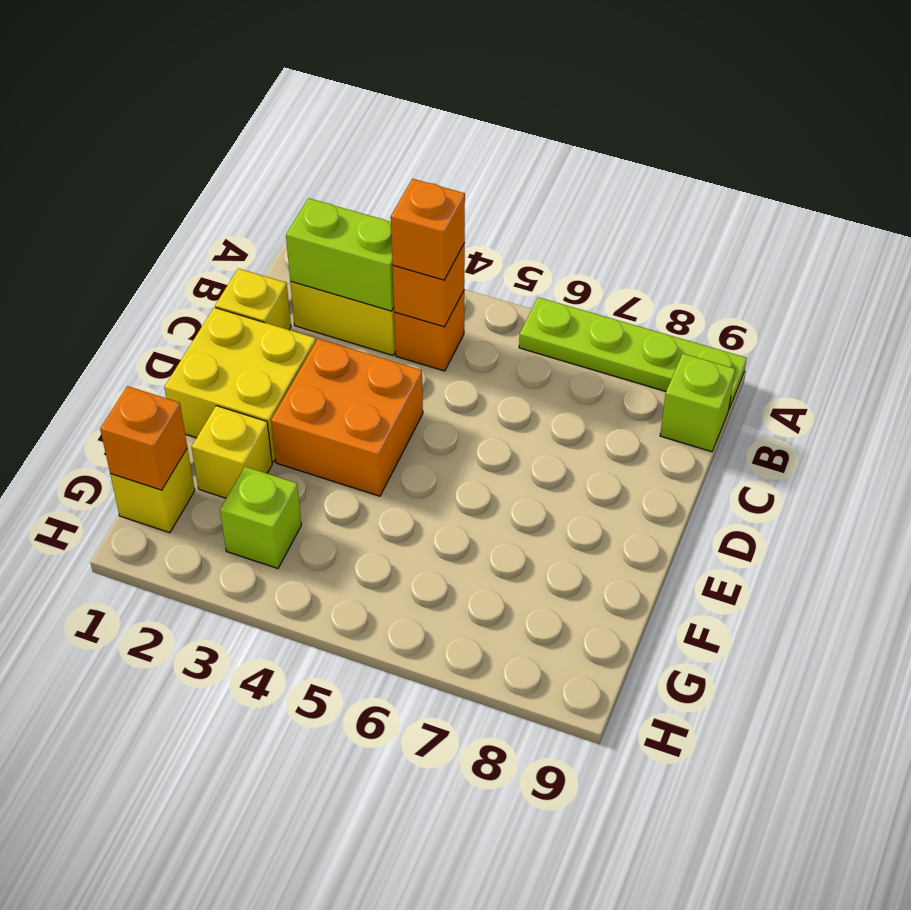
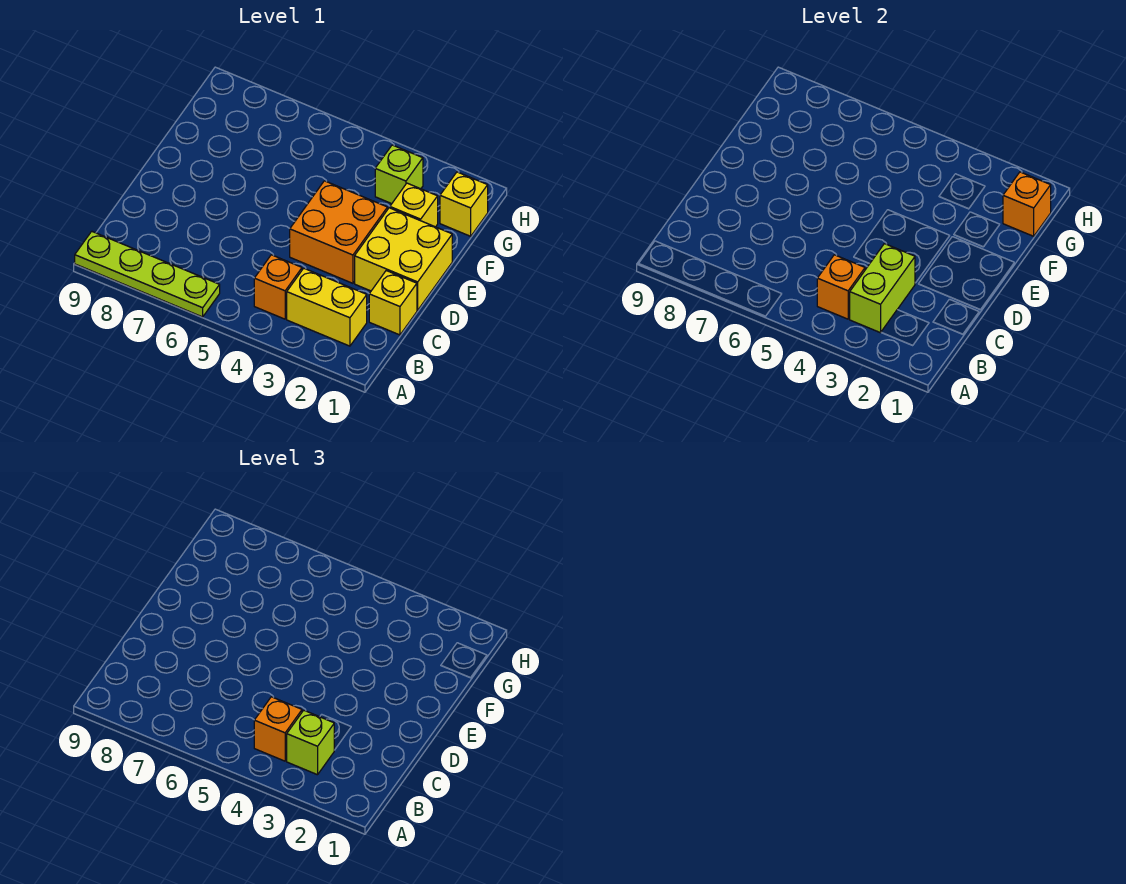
lime 1x2 brick [286,198,394,311] -> lime 1x2 brick turned to [850,244,915,333]
lime 1x1 brick [660,354,735,452] -> lime 1x1 brick moved to [287,710,334,775]

